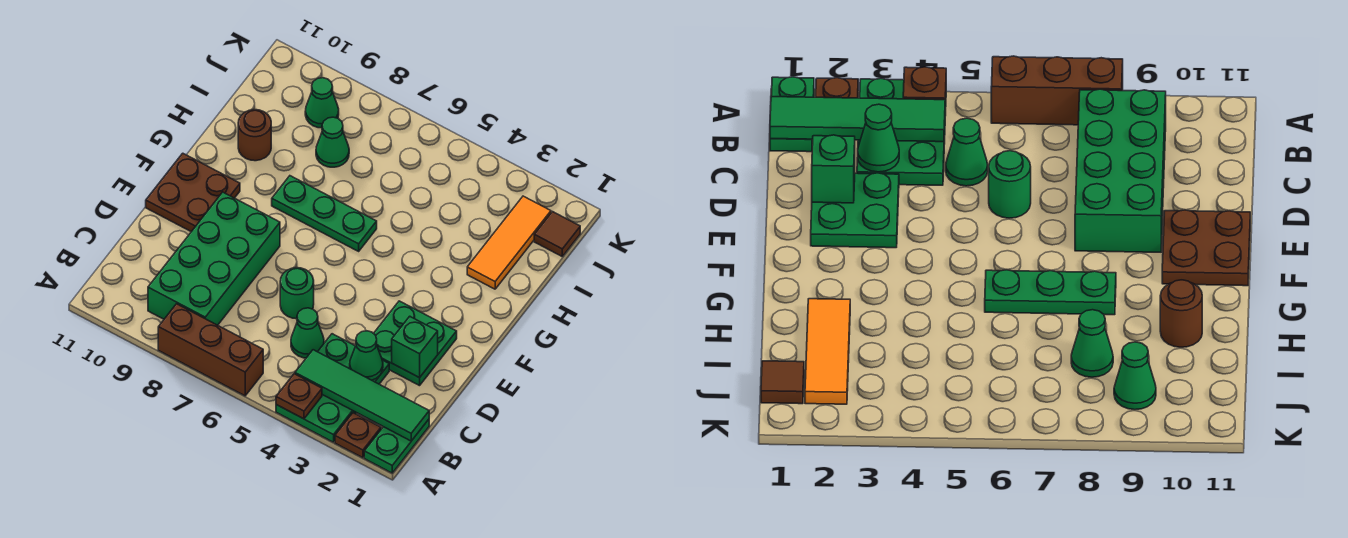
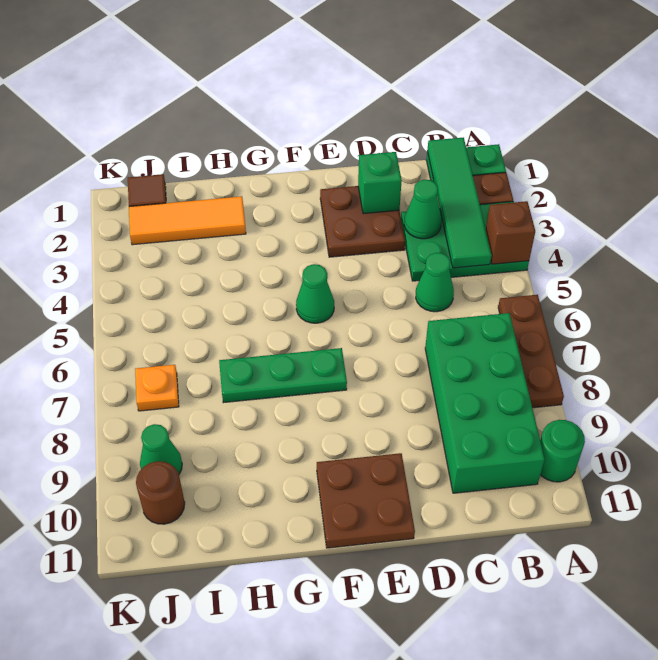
brown 1x1 plate [276,374,322,419] -> brown 1x1 brick [486,201,535,264]
brown 1x3 brick [158,304,263,396] -> brown 1x3 plate [498,295,564,408]
green 2x4 brick [148,192,280,325] -> green 2x4 brick turned to [425,313,545,493]
green 2x2 plate [374,301,457,386] -> brown 2x2 plate [320,186,405,257]
green 1x1 round brick [280,268,314,319] -> green 1x1 round brick moved to [540,420,585,482]
green 1x3 plate [272,176,377,251] -> green 1x3 plate turned to [219,348,347,403]
brown 1x1 round brick [238,110,271,161] -> brown 1x1 round brick moved to [136,461,185,524]
green 1x1 cone [316,117,349,167] -> green 1x1 cone moved to [296,264,334,323]
none -> orange 1x1 plate [135,365,179,411]

